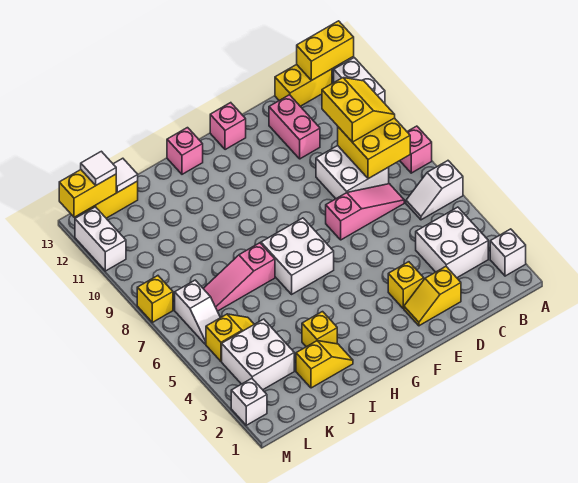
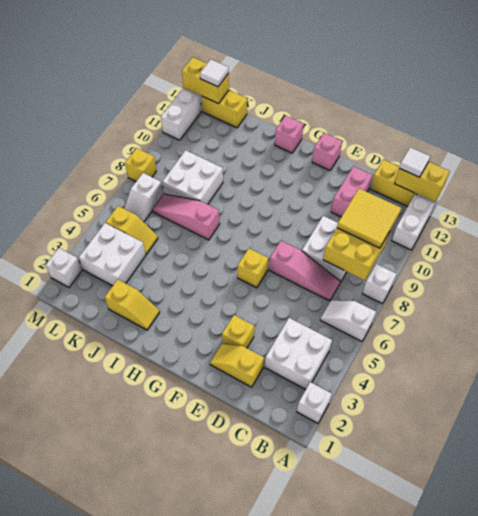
pink 1x1 brick [400,126,432,173] -> white 1x1 brick [362,264,396,304]
yellow 2x2 slope [322,78,395,142] -> yellow 2x2 tile [337,188,401,248]
white 2x2 brick [261,218,334,294] -> white 2x2 brick moved to [163,150,223,204]
yellow 1x1 brick [302,312,337,347] -> yellow 1x1 brick moved to [238,248,268,288]
white 1x1 tile [113,158,138,192] -> white 1x1 tile moved to [400,147,430,177]

